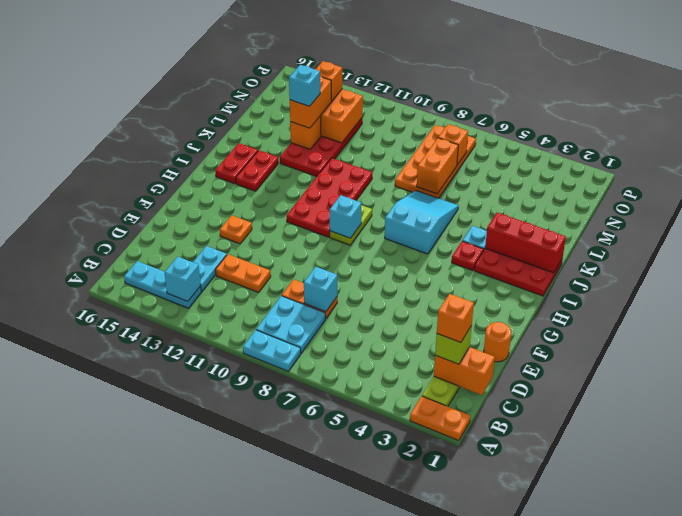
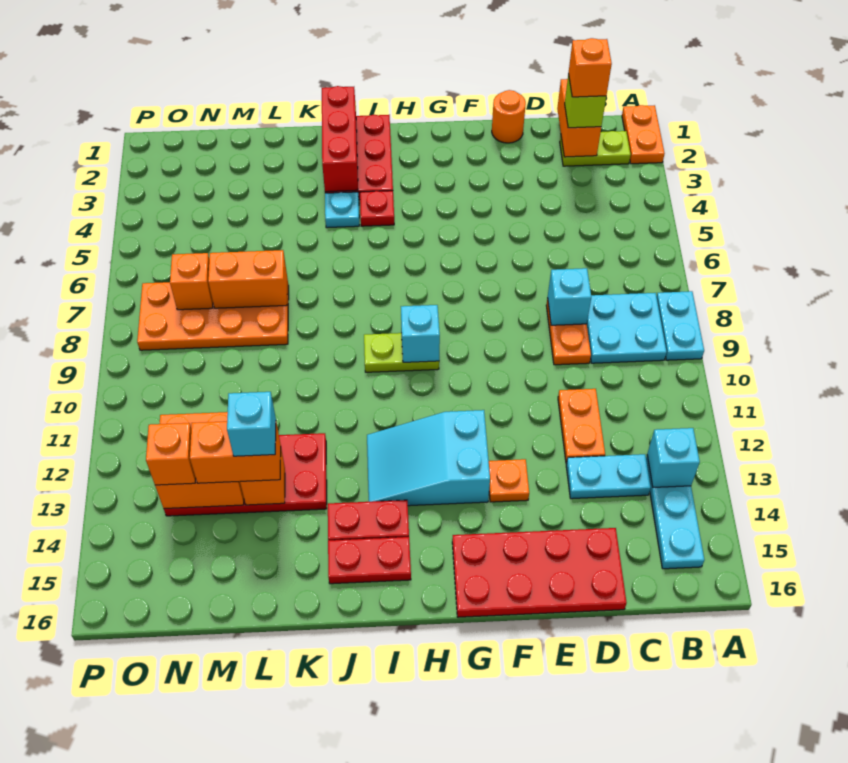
red 2x4 plate [287,158,372,237] -> red 2x4 plate moved to [452,528,627,617]
cyan 2x3 slope [385,191,458,254] -> cyan 2x3 slope moved to [367,410,490,506]

